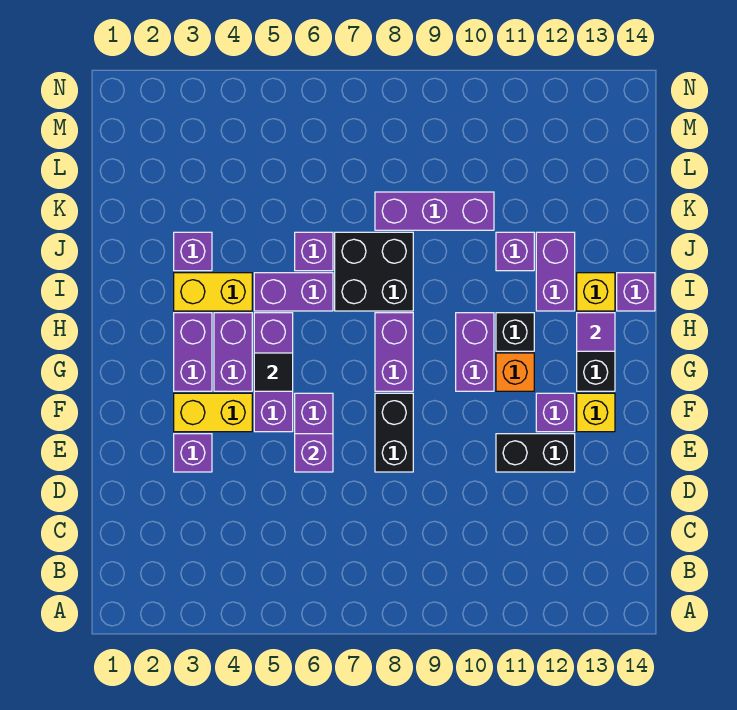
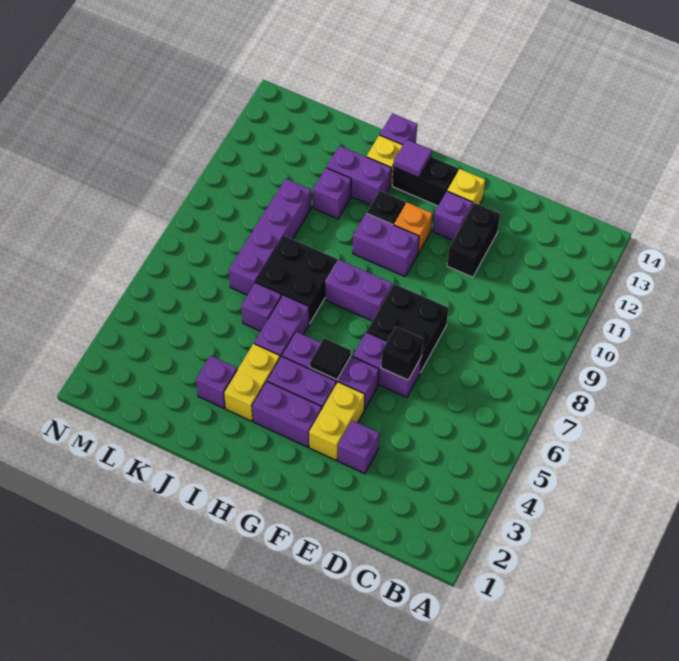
purple 1x1 brick [295,434,333,472] -> black 1x1 brick [381,327,423,380]
black 1x2 brick [375,393,413,472] -> black 2x2 brick [367,284,448,373]
purple 1x3 brick [375,192,494,230] -> purple 1x4 brick [229,179,311,295]

